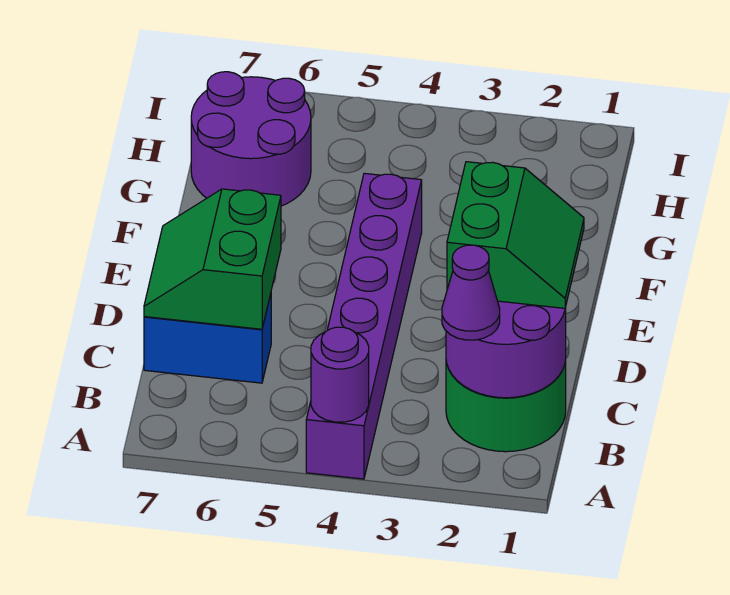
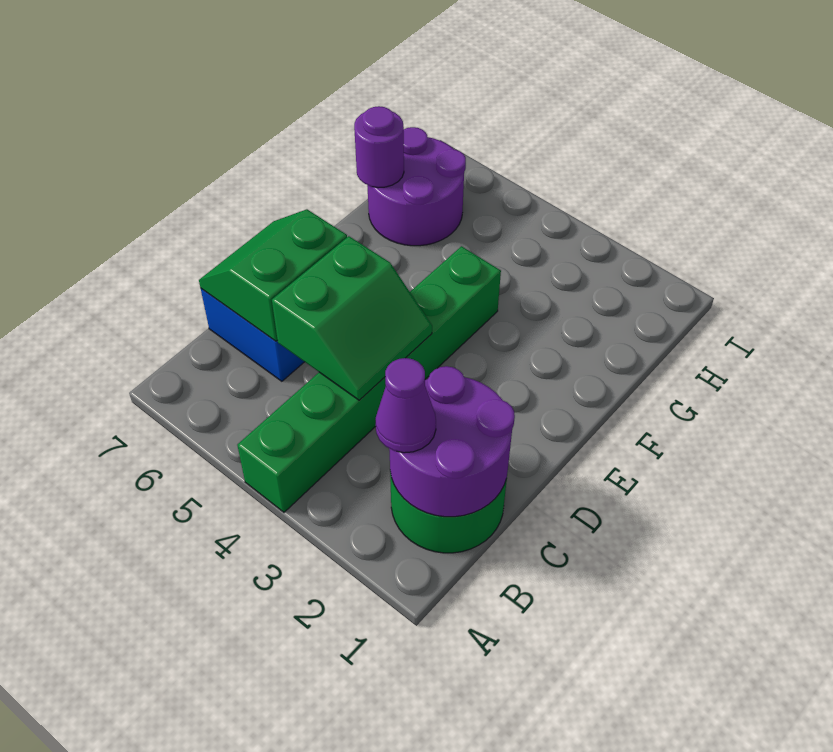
purple 1x6 brick [306,173,422,479] -> green 1x6 brick [237,246,501,512]
purple 1x1 round brick [311,327,369,422] -> purple 1x1 round brick moved to [354,106,404,188]
green 2x2 slope [447,162,584,308] -> green 2x2 slope moved to [272,236,432,400]

